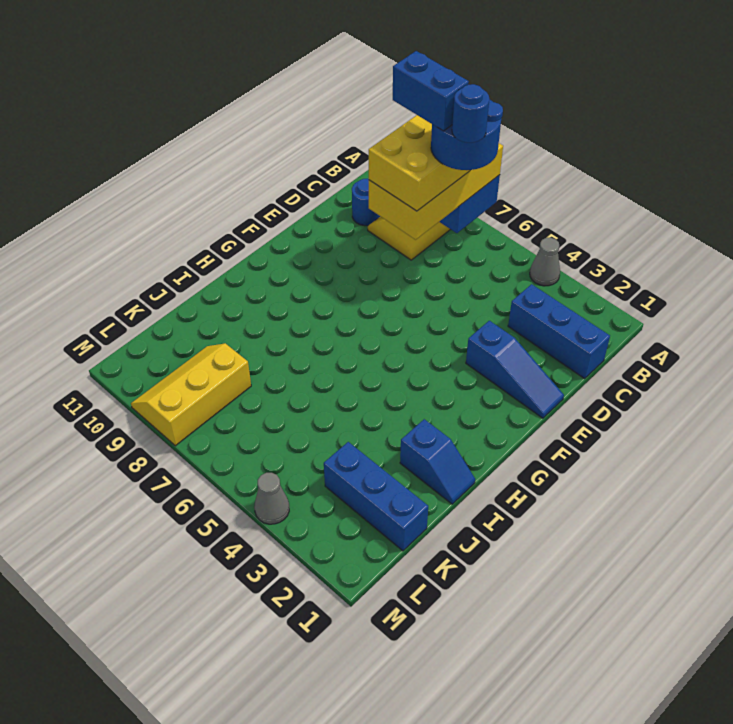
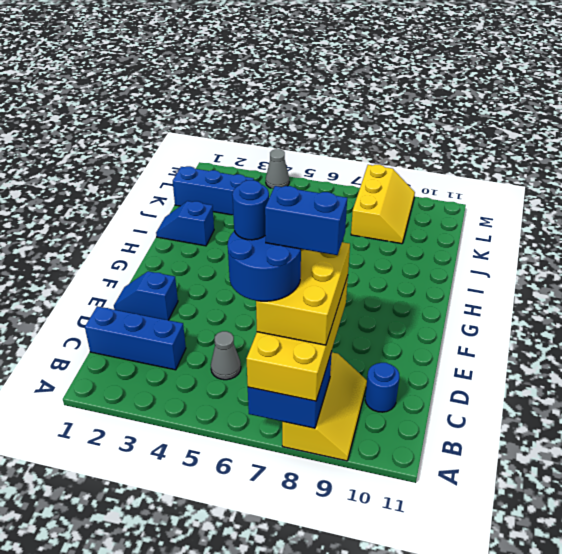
grey 1x1 cone [530,238,560,286] -> grey 1x1 cone moved to [211,331,241,380]
blue 1x3 slope [466,321,564,418] -> blue 1x2 slope [114,271,178,320]

